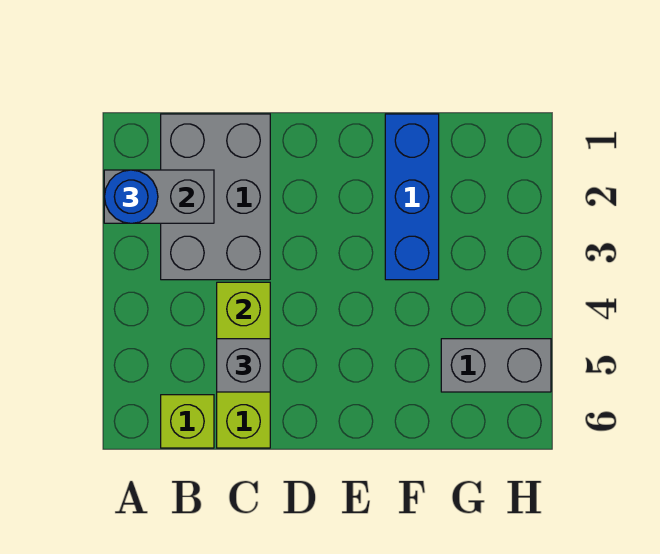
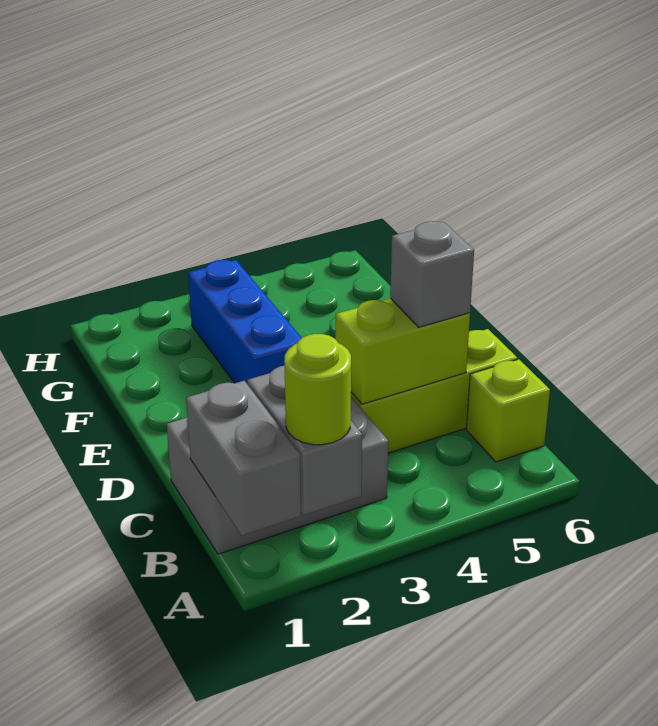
blue 1x1 round brick [105,170,158,223] -> lime 1x1 round brick [284,334,351,445]
blue 1x3 brick [385,114,439,280] -> blue 1x3 brick turned to [188,260,302,383]
grey 1x2 brick [441,339,551,392] -> grey 1x2 brick moved to [186,381,301,536]

